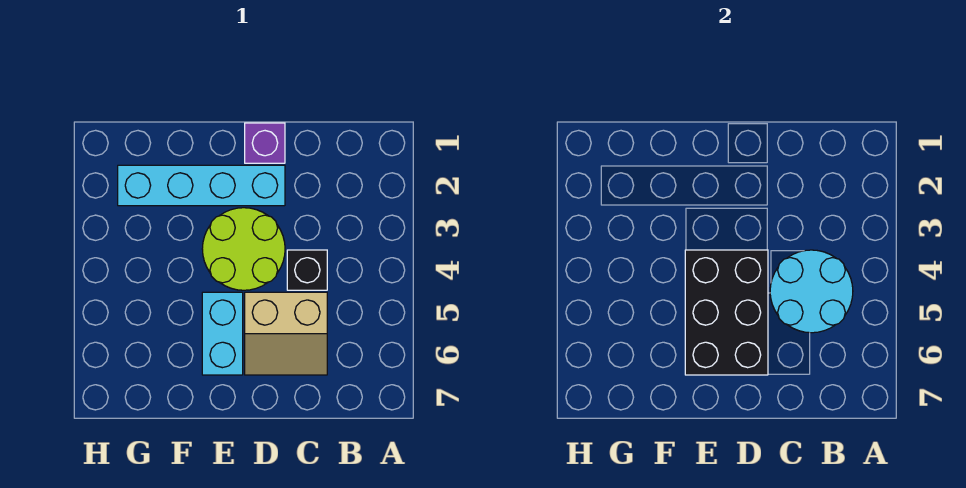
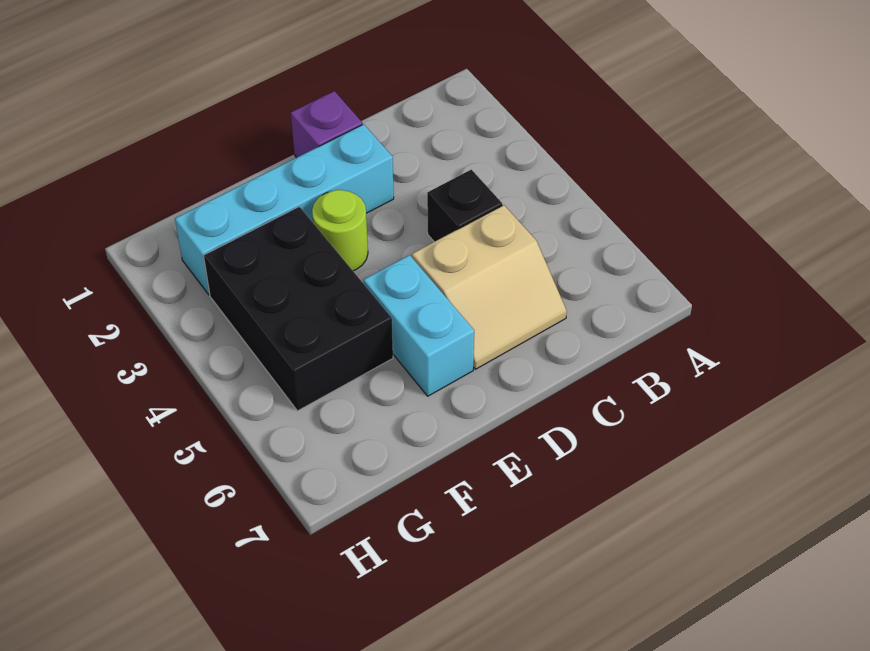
cyan 2x2 round brick [770,250,853,333] -> none
lime 2x2 round brick [202,208,285,290] -> lime 1x1 round brick [312,190,368,271]
black 2x3 brick [685,250,768,375] -> black 2x3 brick moved to [204,207,393,411]

